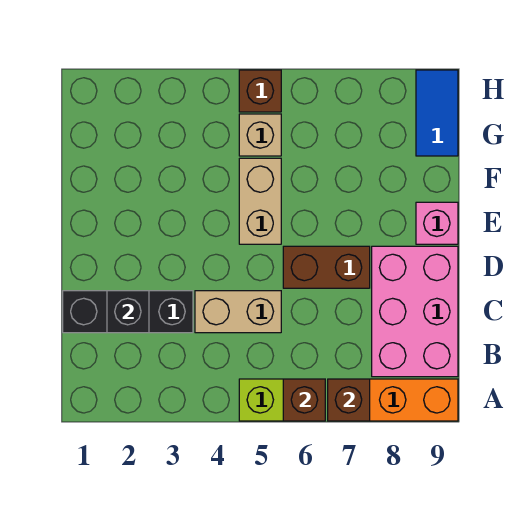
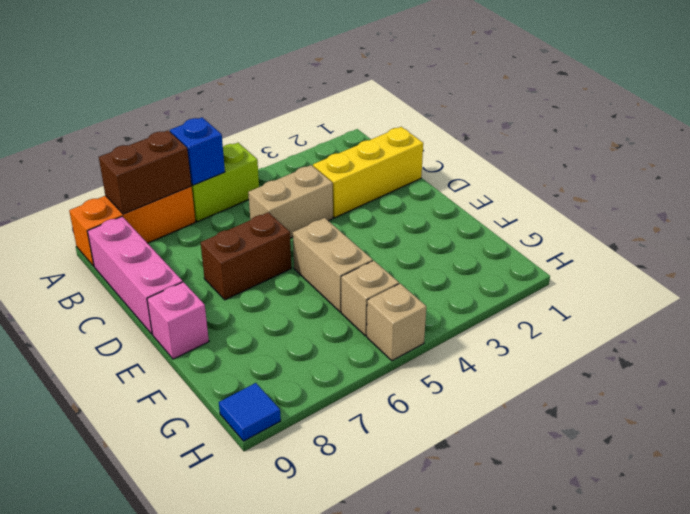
brown 1x1 brick [283,379,325,421] -> blue 1x1 brick [170,117,225,185]
brown 1x1 brick [328,379,370,421] -> brown 1x2 brick [99,131,191,214]
pink 2x3 brick [372,246,458,377] -> pink 1x3 brick [87,217,183,334]
black 1x3 brick [63,291,193,333] -> yellow 1x3 brick [313,127,423,218]
black 1x1 brick [107,291,149,333] -> none
blue 1x2 tile [416,70,458,156] -> blue 1x1 tile [219,383,281,441]
brown 1x1 brick [239,70,281,112] -> tan 1x1 brick [367,284,426,361]

